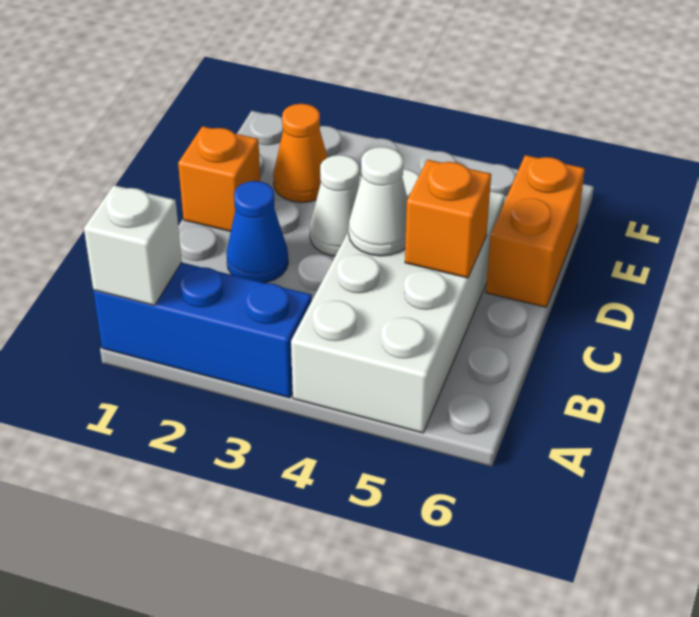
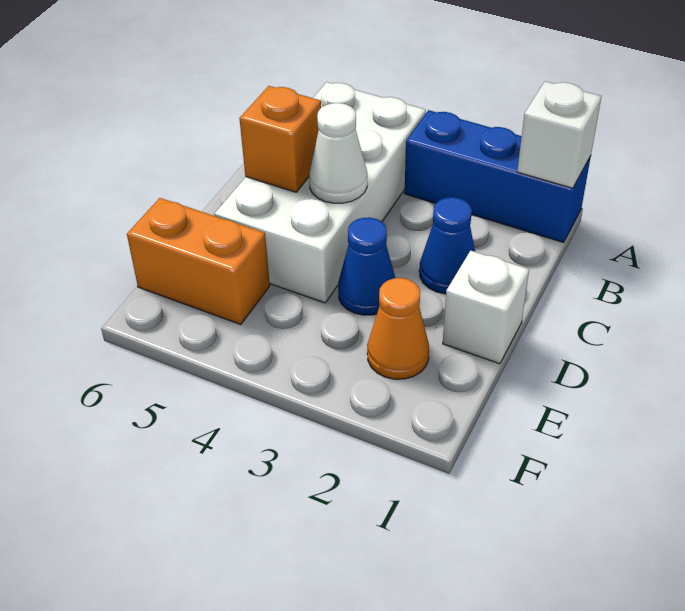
orange 1x1 brick [178,126,260,231] -> white 1x1 brick [443,251,529,364]
white 1x1 cone [310,155,359,256] -> blue 1x1 cone [338,217,395,315]
orange 1x2 brick [486,155,585,307] -> orange 1x2 brick turned to [127,198,270,324]

